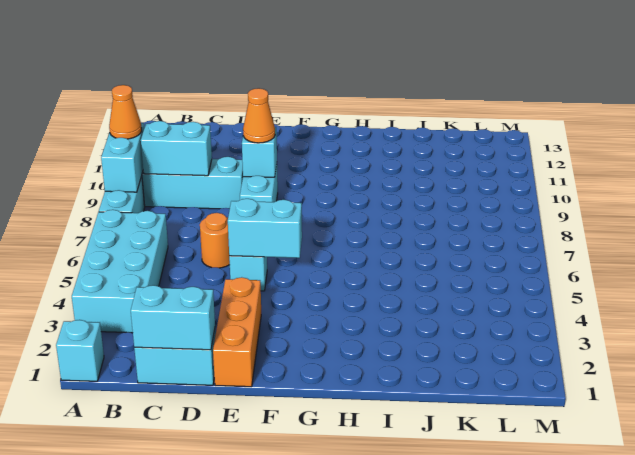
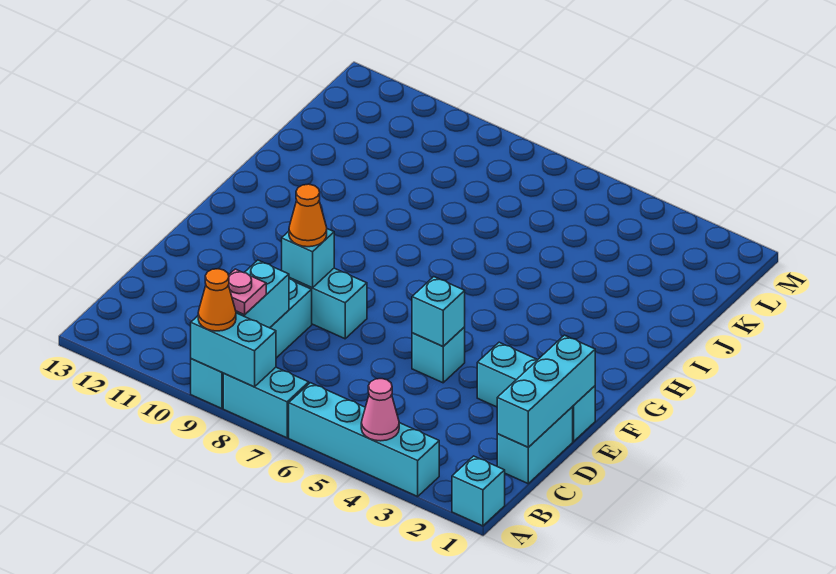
cyan 2x4 brick [72,210,168,333] -> cyan 1x4 brick [289,383,439,496]
none -> pink 1x1 cone [361,379,399,441]
none -> pink 1x1 plate [229,269,266,315]
cyan 1x2 brick [131,285,215,350] -> cyan 1x3 brick [497,335,595,447]
orange 1x1 round brick [200,213,230,268] -> none
orange 1x3 brick [213,277,261,387] -> cyan 1x3 brick [477,342,595,441]
cyan 1x2 brick [228,199,302,258] -> cyan 1x1 brick [412,277,465,346]

